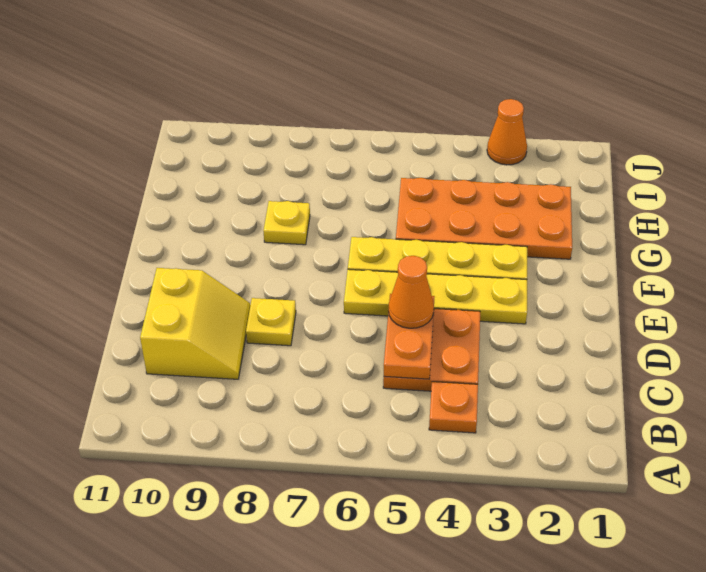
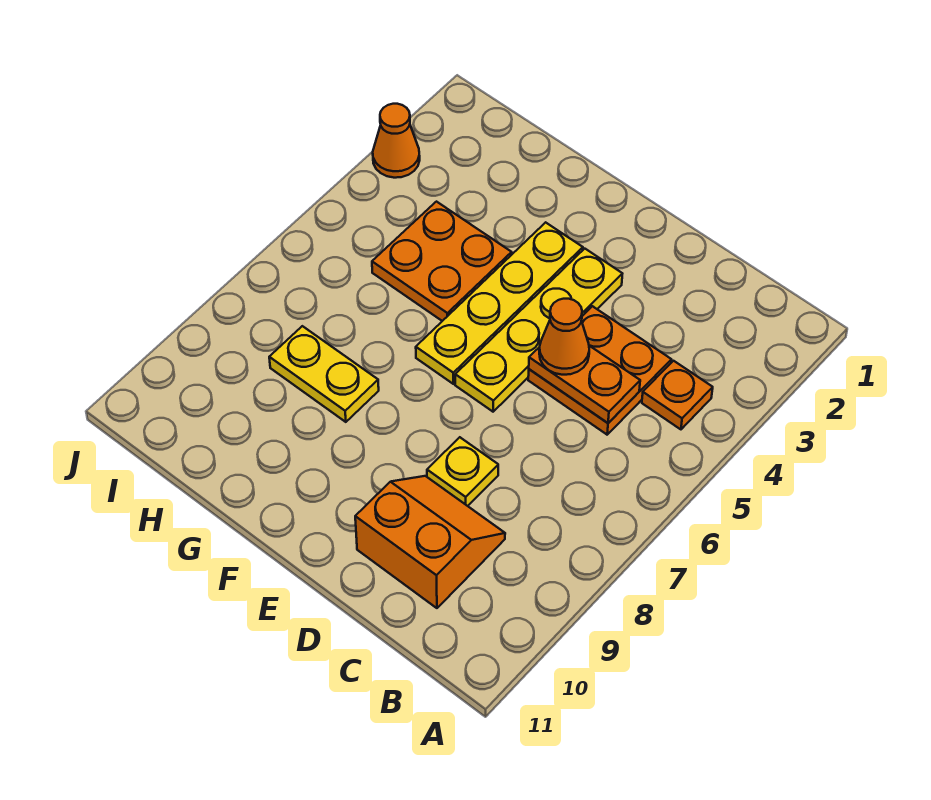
yellow 2x2 slope [140,268,250,379] -> orange 2x2 slope [355,476,505,608]
orange 2x4 plate [396,178,572,259] -> orange 2x2 plate [372,202,512,321]
yellow 1x1 plate [263,201,310,245] -> yellow 1x2 plate [269,326,379,422]

